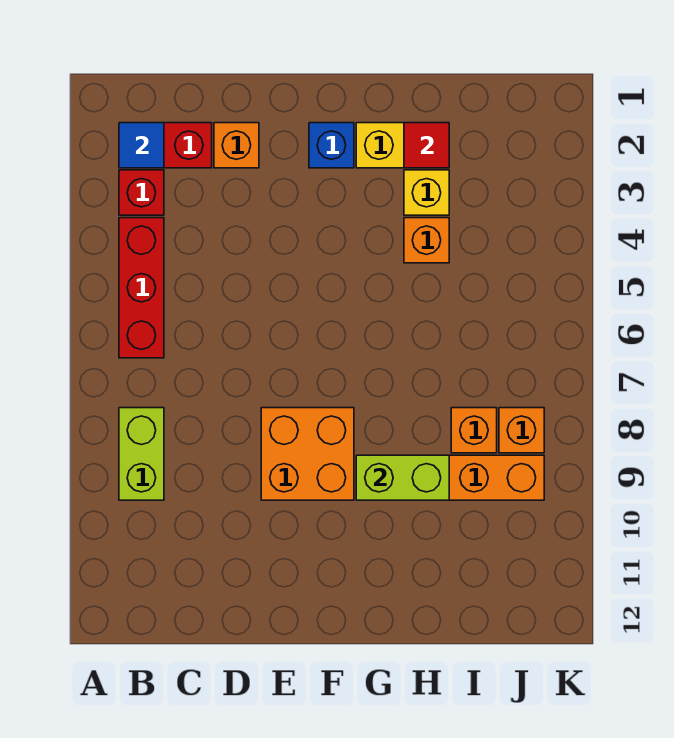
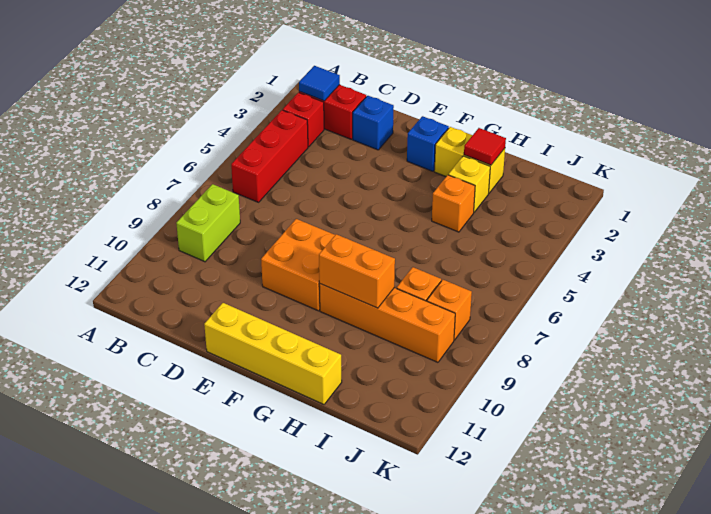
orange 1x1 brick [214,123,259,168] -> blue 1x1 brick [353,96,394,150]
none -> yellow 1x4 brick [204,303,342,404]
lime 1x2 brick [356,455,449,500] -> orange 1x2 brick [319,234,395,308]

